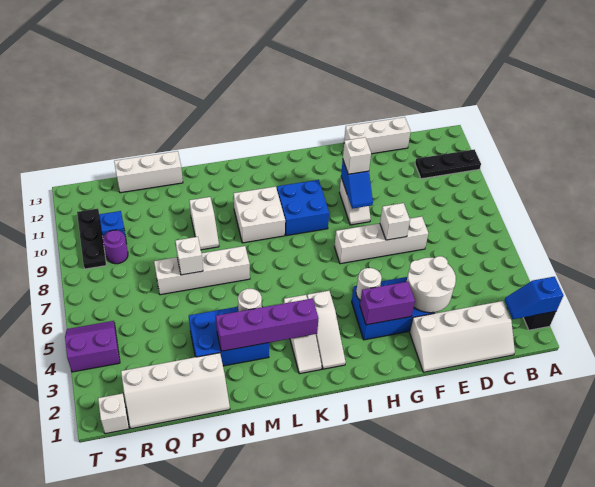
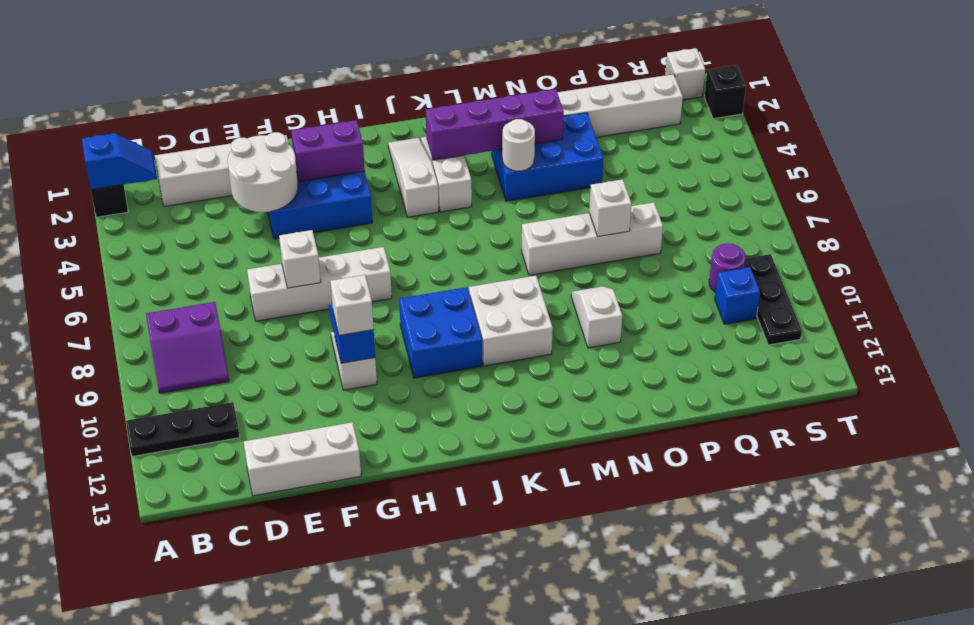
white 1x1 round brick [356,268,382,301] -> none
white 1x3 brick [114,151,183,193] -> none
purple 2x2 slope [65,321,120,372] -> purple 2x2 slope moved to [146,302,229,393]
none -> black 1x1 brick [704,65,746,119]

